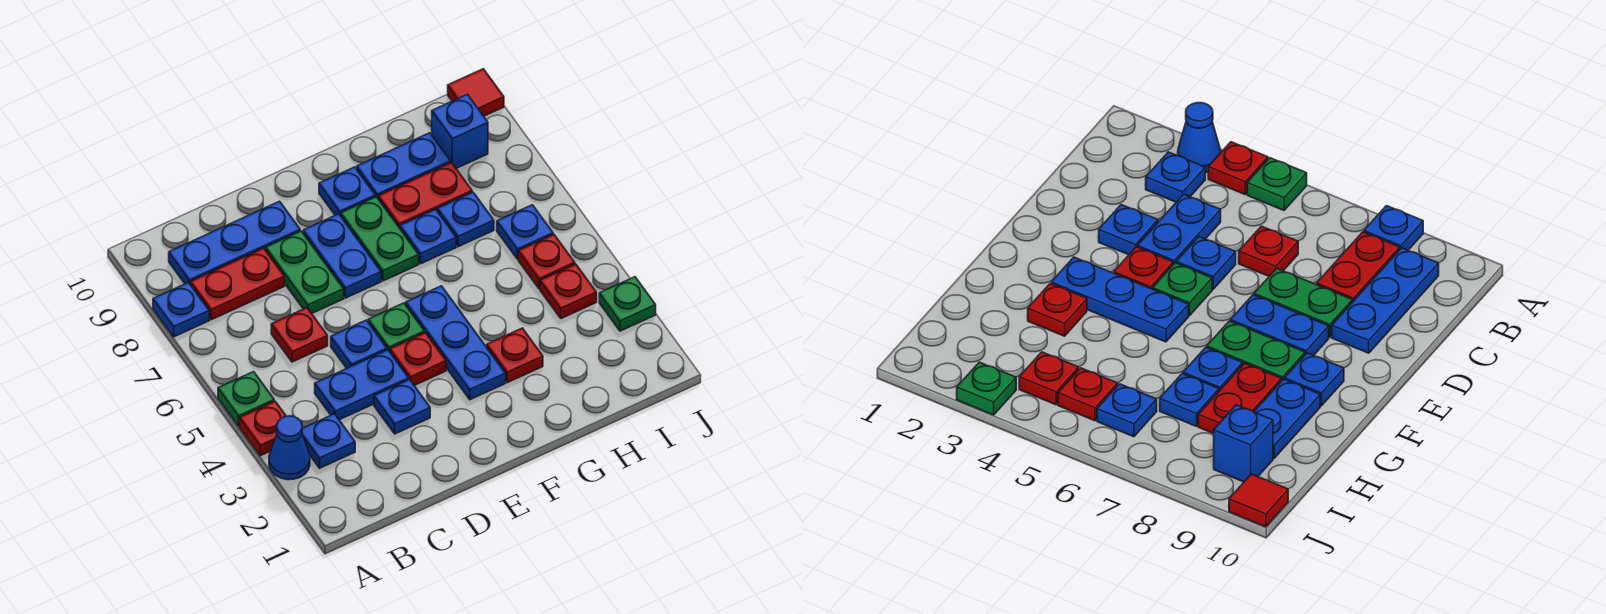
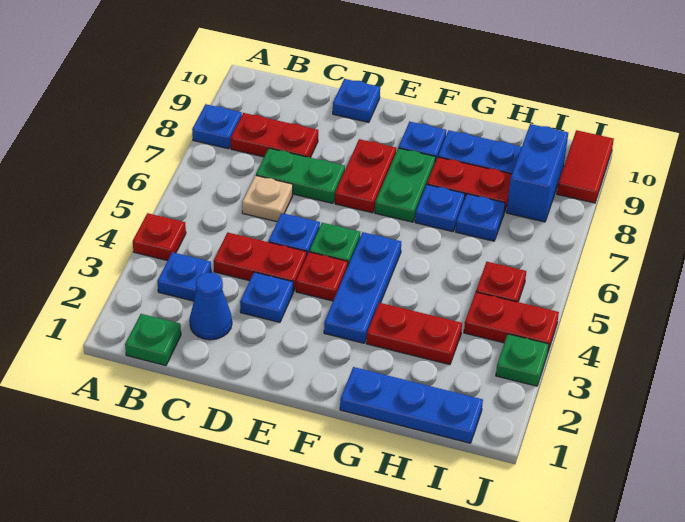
blue 1x1 cone [269,416,310,480] -> blue 1x1 cone moved to [190,272,232,340]
green 1x1 plate [218,372,274,426] -> green 1x1 plate moved to [125,314,181,366]
blue 1x3 plate [169,201,300,284] -> blue 1x3 plate moved to [340,367,483,443]
blue 1x2 plate [315,350,409,420] -> red 1x2 plate [214,232,307,291]
red 1x1 plate [271,308,328,362] -> tan 1x1 plate [242,175,293,222]
green 1x2 plate [266,231,344,313] -> green 1x2 plate turned to [256,148,345,203]
blue 1x2 plate [303,214,381,298] -> red 1x2 plate [335,139,396,213]
red 1x1 plate [487,328,543,383] -> red 1x2 plate [366,303,462,365]
red 1x1 plate [540,264,597,319] -> red 1x2 plate [464,292,559,351]
blue 1x1 plate [497,205,553,259] -> blue 1x1 plate moved to [333,79,380,122]
blue 1x1 brick [432,94,488,168] -> blue 1x2 brick [507,124,568,222]
red 1x1 tile [448,69,504,116] -> red 1x2 tile [557,130,614,203]

